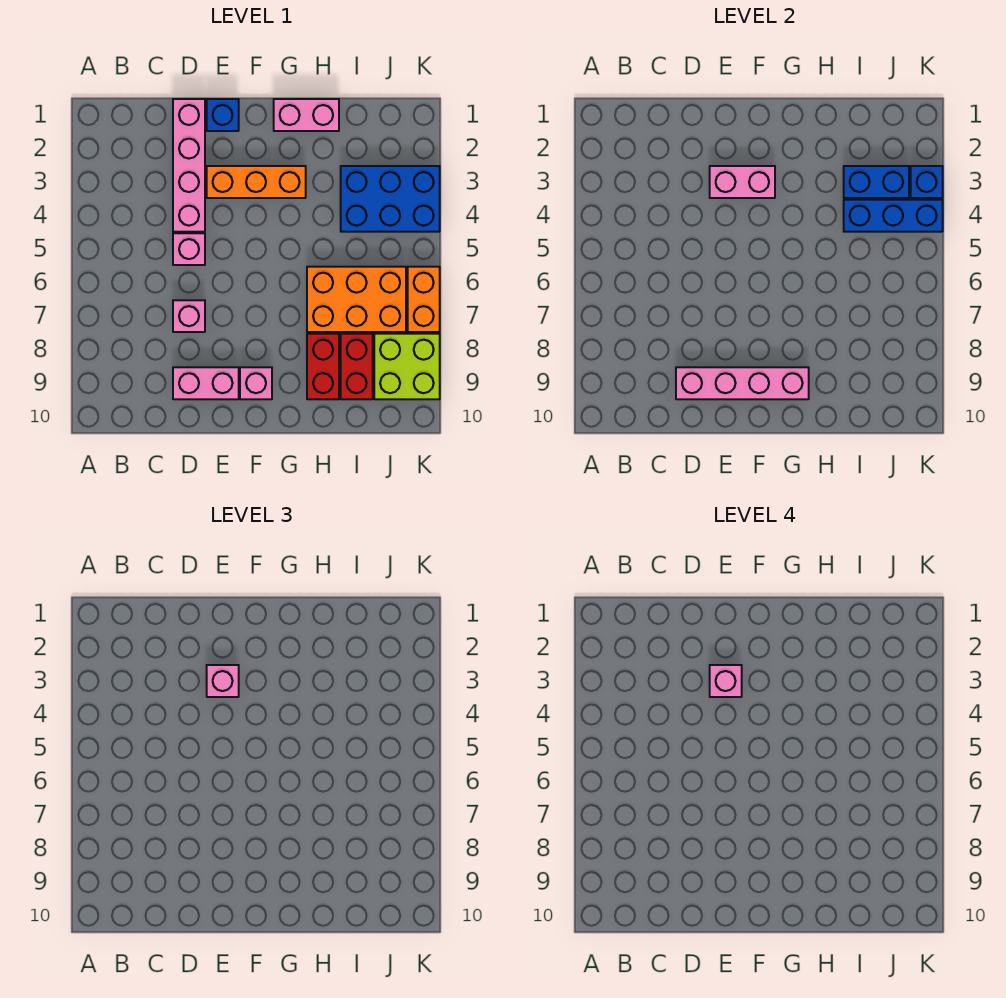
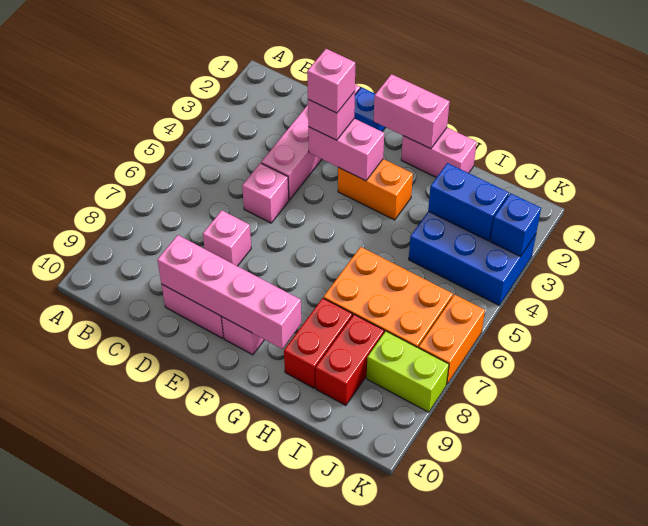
orange 1x3 brick [207,166,306,198] -> orange 1x2 brick [338,159,413,220]
none -> pink 1x2 brick [374,74,450,149]
blue 1x3 brick [844,200,943,232] -> none
lime 2x2 brick [374,334,440,399] -> lime 1x2 brick [367,331,449,412]

